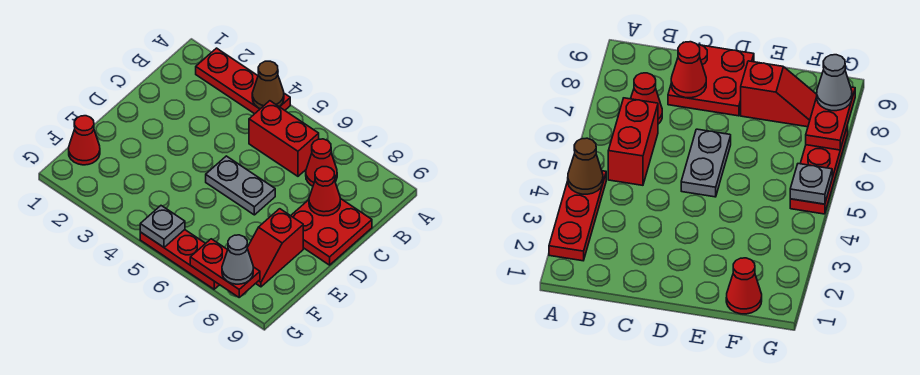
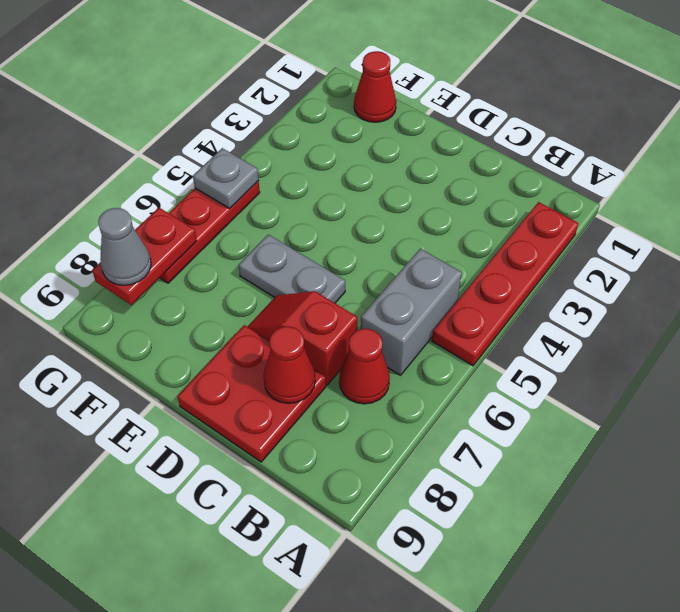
red 1x3 plate [196,48,290,114] -> red 1x4 plate [432,202,578,366]
brown 1x1 cone [252,61,284,109] -> none
red 1x2 brick [249,101,319,176] -> grey 1x2 brick [361,249,462,375]
grey 1x2 plate [206,156,275,215] -> grey 1x2 plate turned to [239,235,345,303]
red 1x2 slope [247,209,303,287] -> red 1x2 slope moved to [248,291,357,385]

